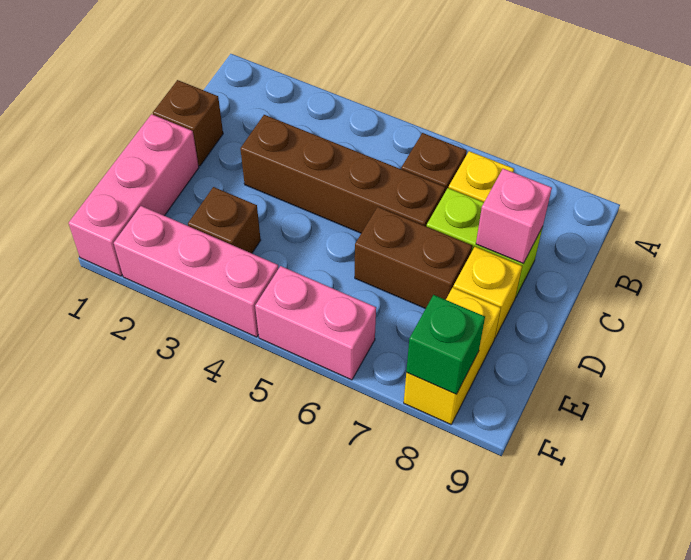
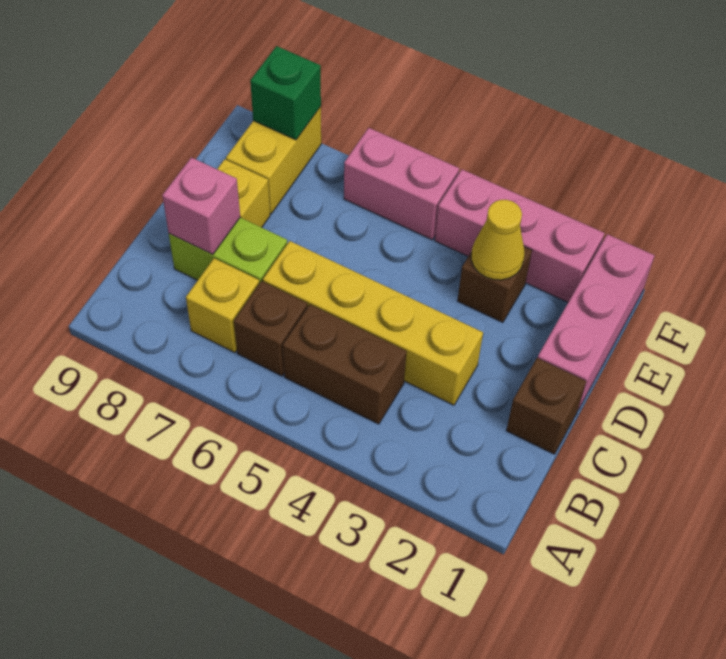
brown 1x4 brick [240,115,445,233] -> yellow 1x4 brick [263,241,483,405]
brown 1x2 brick [355,207,472,309] -> brown 1x2 brick moved to [283,305,407,424]
none -> yellow 1x1 cone [471,200,524,280]

